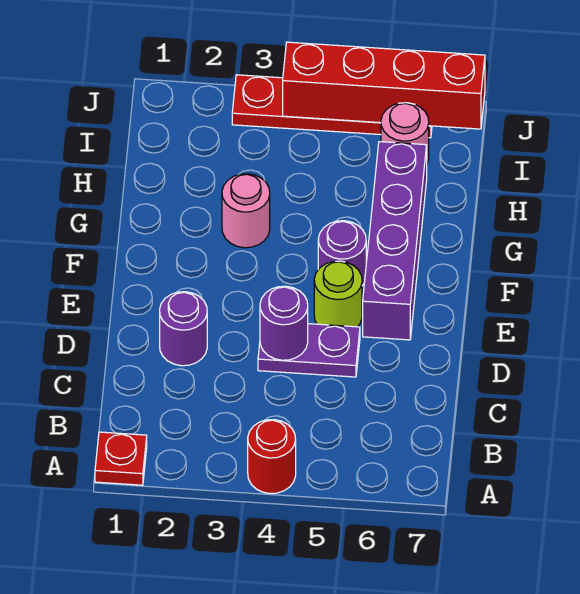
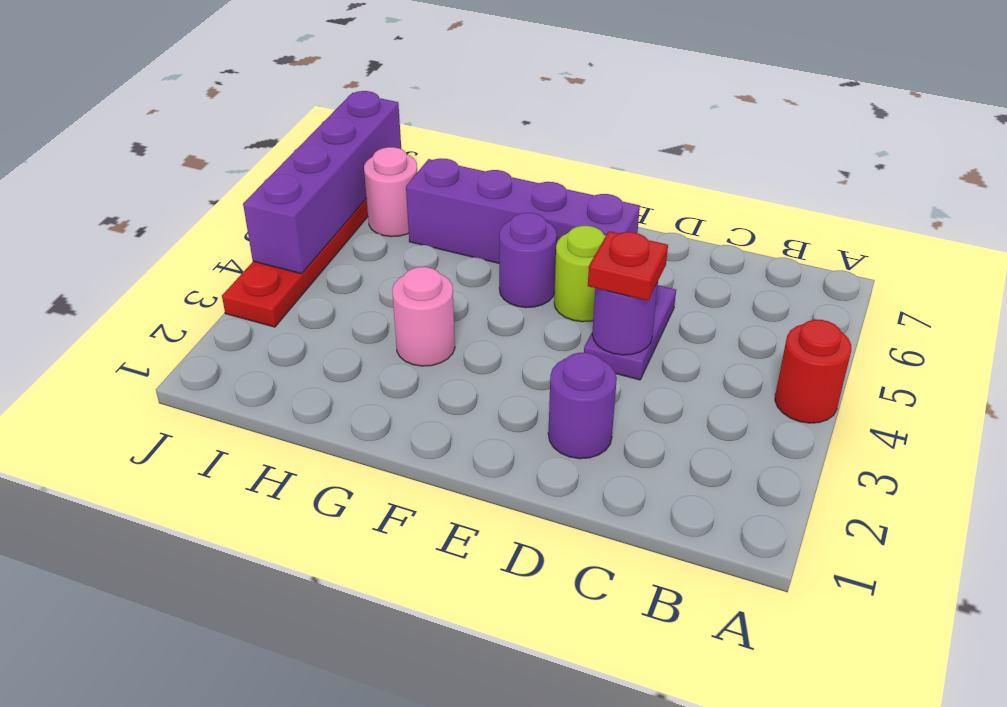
red 1x1 plate [95,432,147,485] -> red 1x1 plate moved to [588,231,668,301]
red 1x4 brick [283,42,485,129] -> purple 1x4 brick [243,91,401,274]

